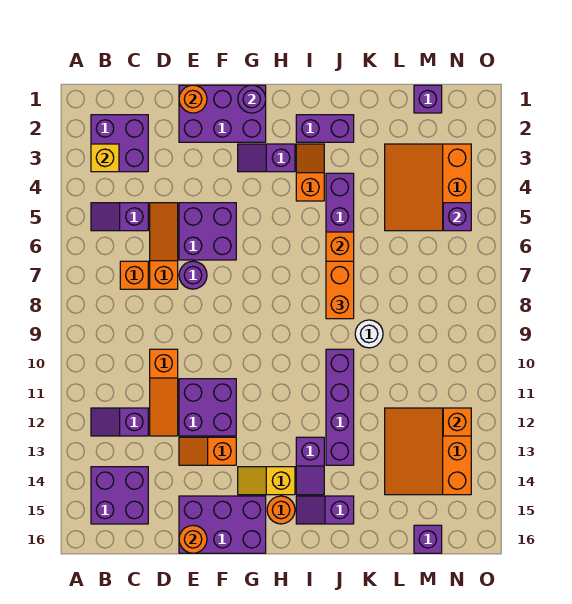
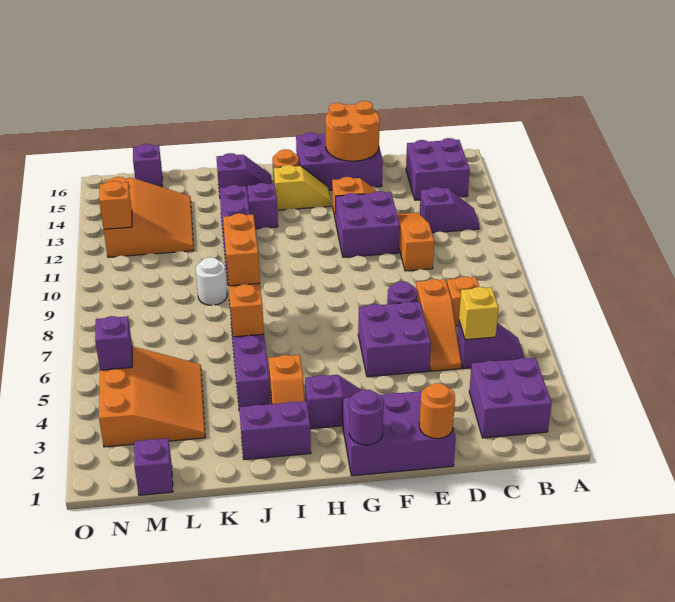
yellow 1x1 brick [91,144,119,172] -> yellow 1x1 brick moved to [459,287,499,340]
orange 1x1 round brick [179,525,207,553] -> orange 2x2 round brick [325,101,380,161]

